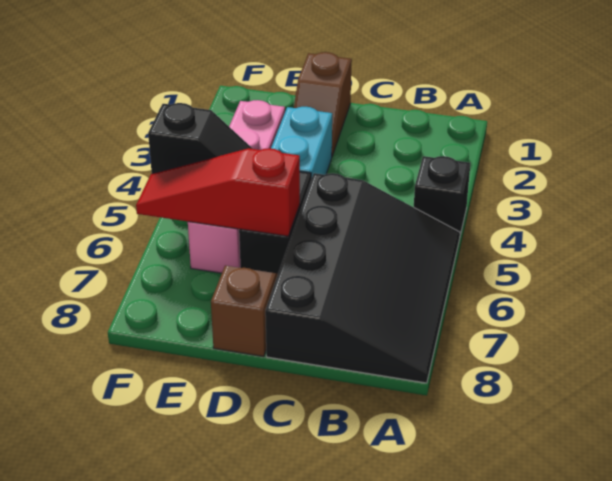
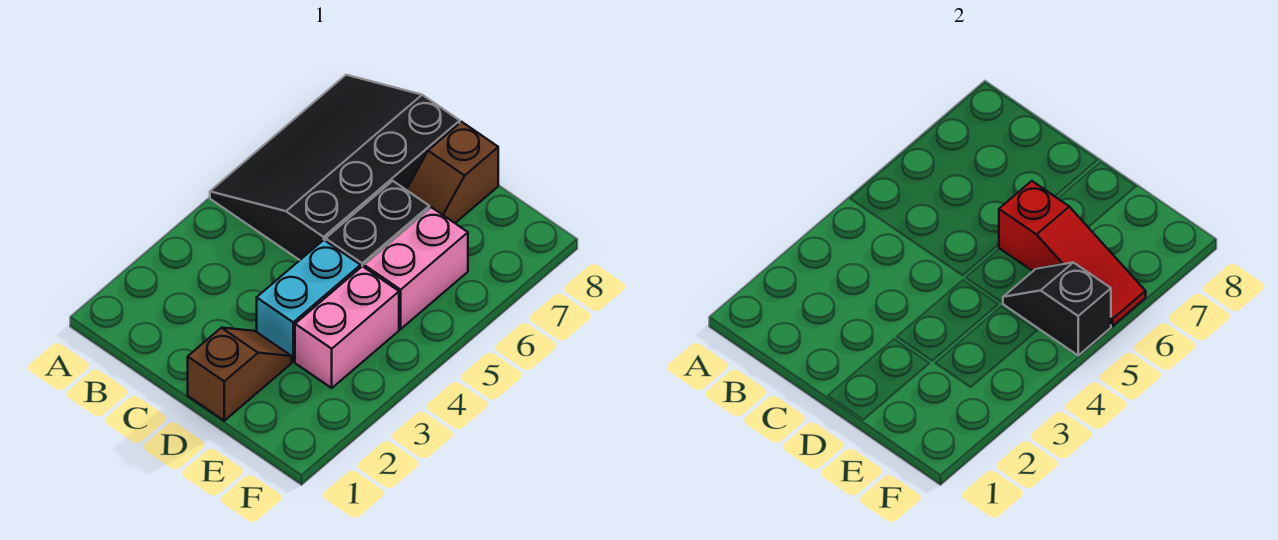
black 1x1 brick [414,156,470,239] -> none

